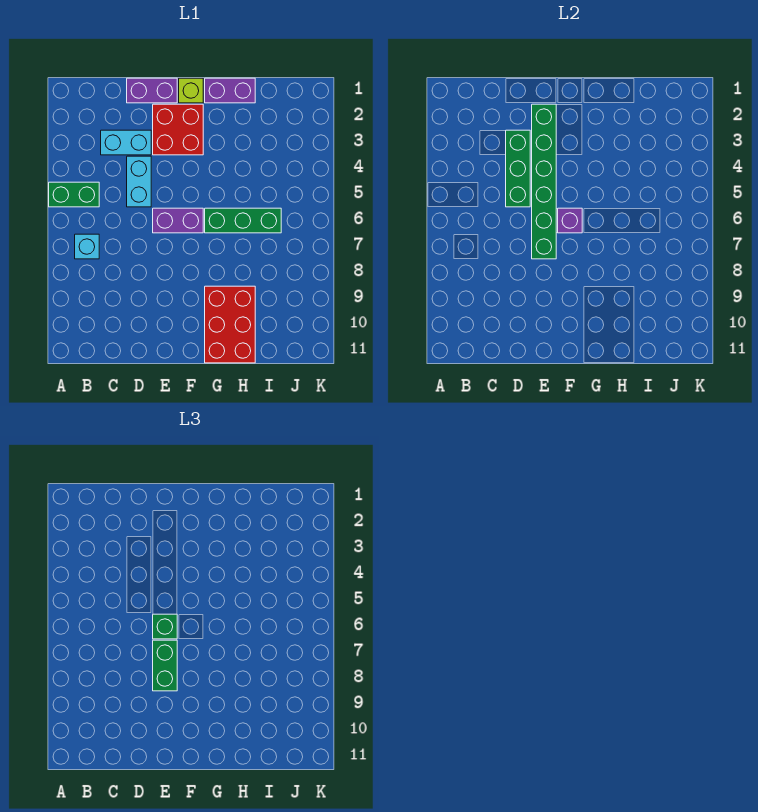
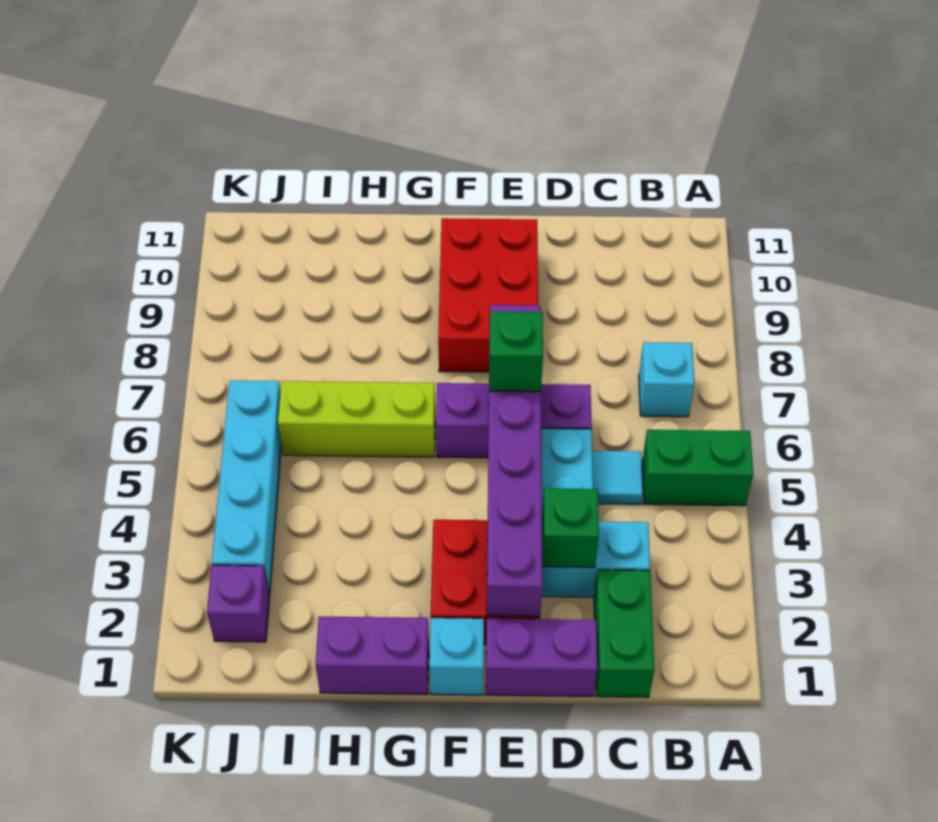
none -> cyan 1x1 tile [592,451,643,504]
green 1x3 brick [506,130,530,207] -> green 1x1 brick [542,488,599,567]
green 1x6 brick [532,104,556,259] -> purple 1x6 brick [487,305,542,617]
purple 1x2 brick [153,208,203,233] -> purple 1x3 brick [436,383,592,458]
green 1x2 brick [153,640,177,691] -> green 1x2 brick moved to [594,570,654,697]
lime 1x1 brick [179,78,203,103] -> cyan 1x1 brick [429,618,484,695]
purple 1x1 brick [558,208,582,233] -> purple 1x1 brick moved to [207,565,270,642]
green 1x3 brick [205,208,281,233] -> lime 1x3 brick [278,381,435,457]
red 2x3 brick [205,286,255,363] -> red 2x3 brick moved to [438,218,538,372]
none -> cyan 1x4 brick [212,381,281,593]

